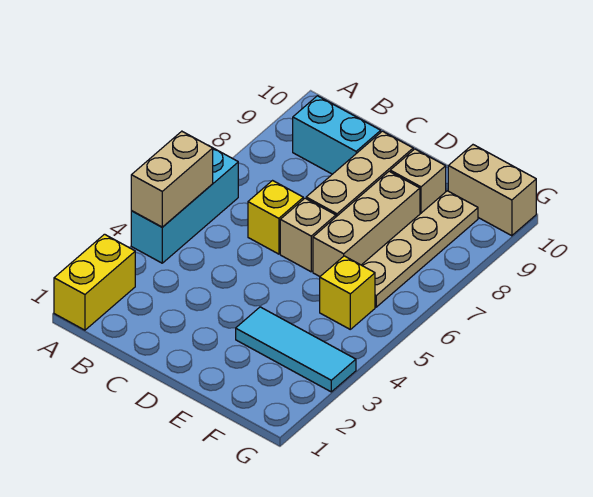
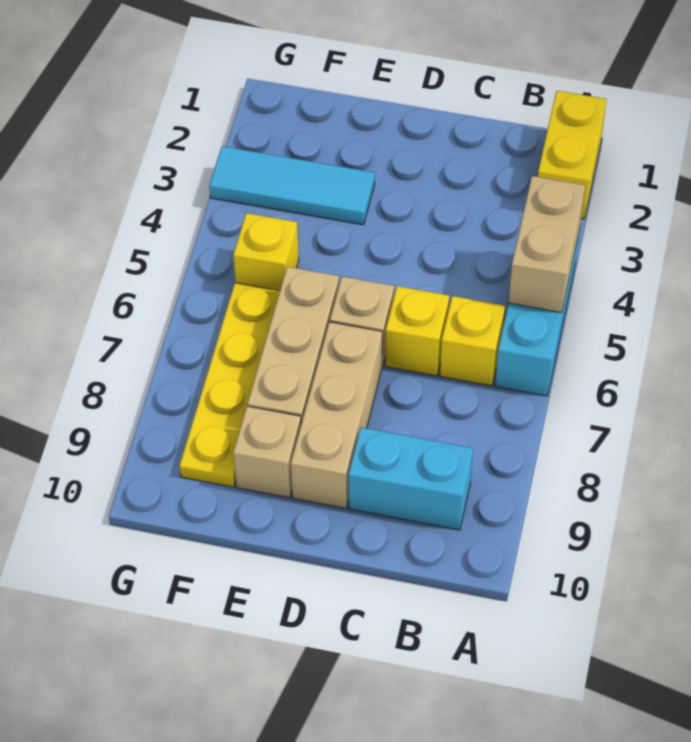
none -> yellow 1x1 brick [440,296,505,386]
tan 1x4 plate [362,191,478,307] -> yellow 1x4 plate [179,283,280,487]
tan 1x2 brick [448,145,536,236] -> none

